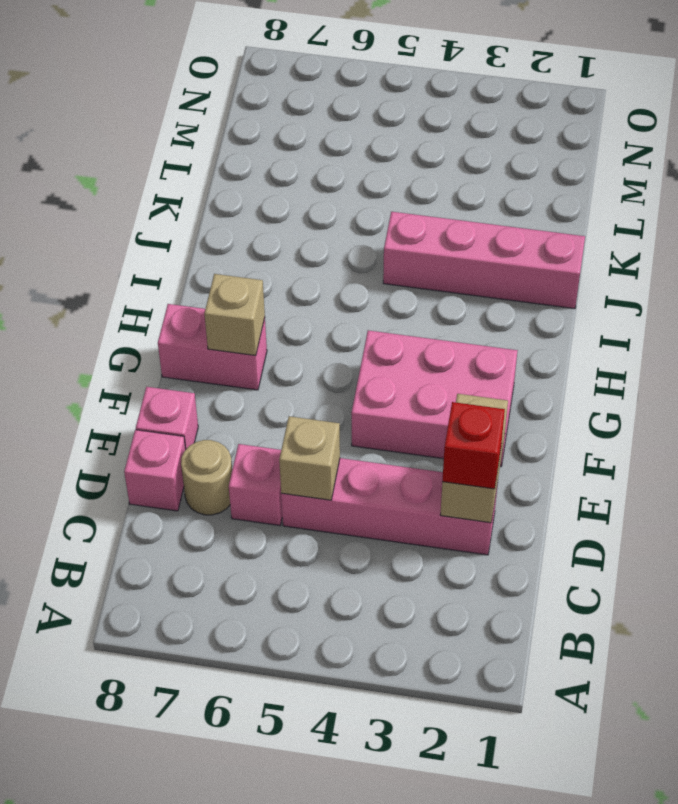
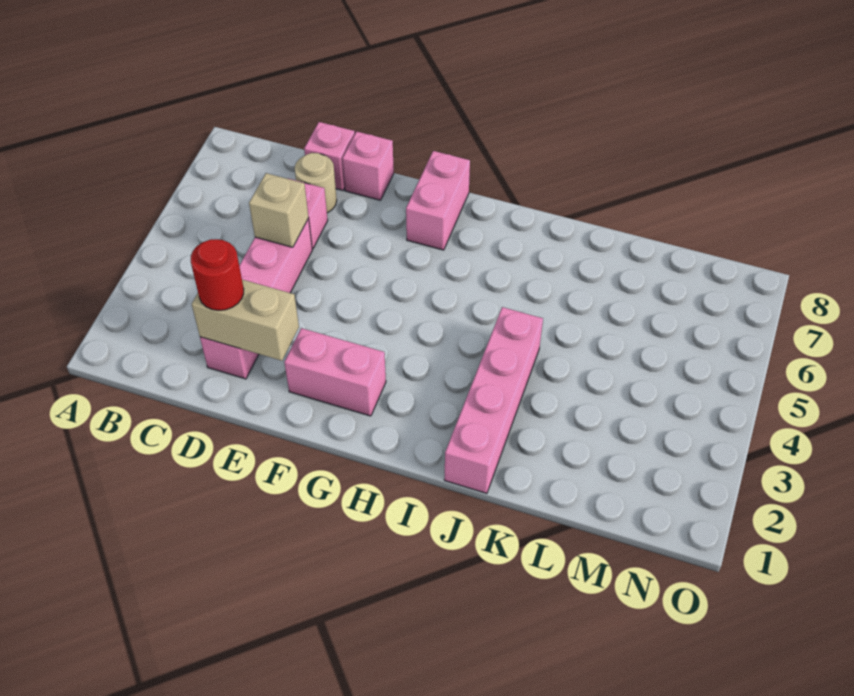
red 1x1 brick [442,402,505,489] -> red 1x1 round brick [191,239,244,310]
pink 2x3 brick [351,330,518,466] -> pink 1x2 brick [284,328,386,416]
tan 1x1 brick [204,274,265,356] -> none

